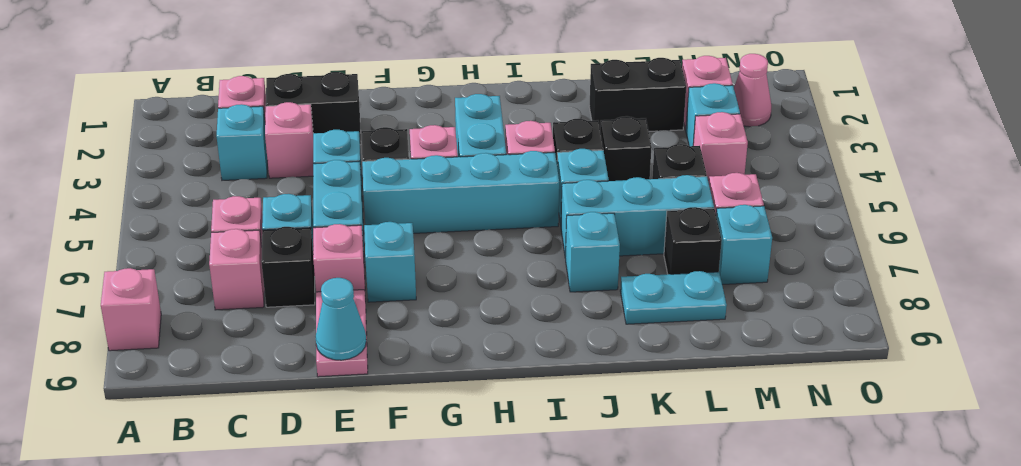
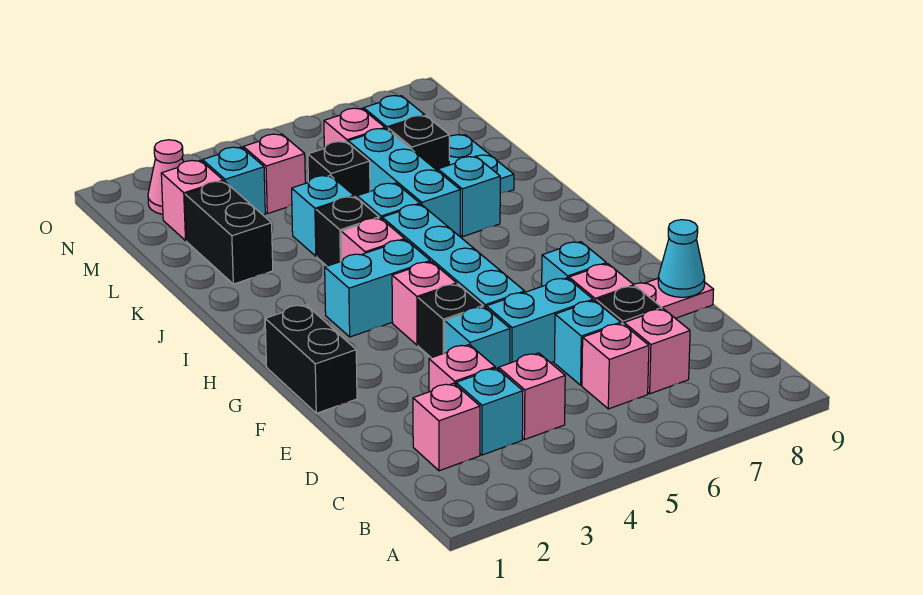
pink 1x1 brick [101,268,161,351] -> pink 1x1 brick moved to [499,353,565,440]
black 1x2 brick [266,72,361,145] -> black 1x2 brick moved to [265,305,357,413]
black 1x1 brick [600,116,652,181] -> cyan 1x1 brick [292,175,354,256]

